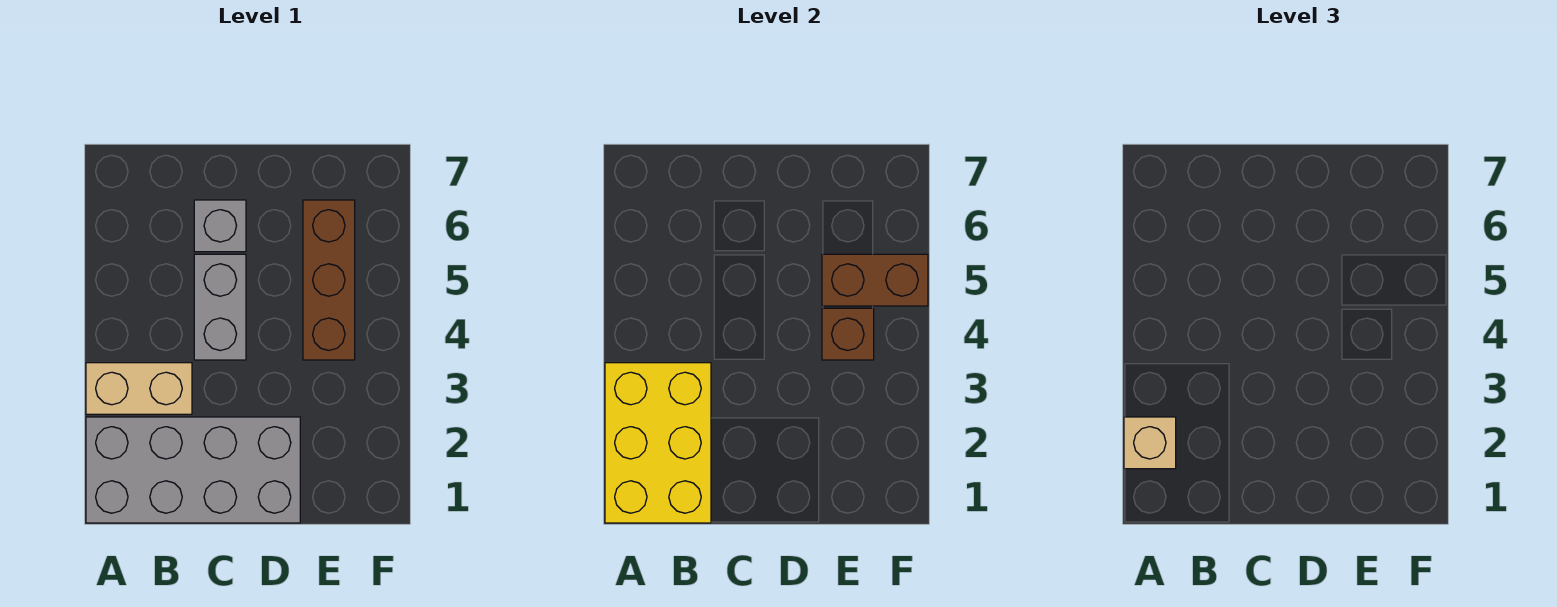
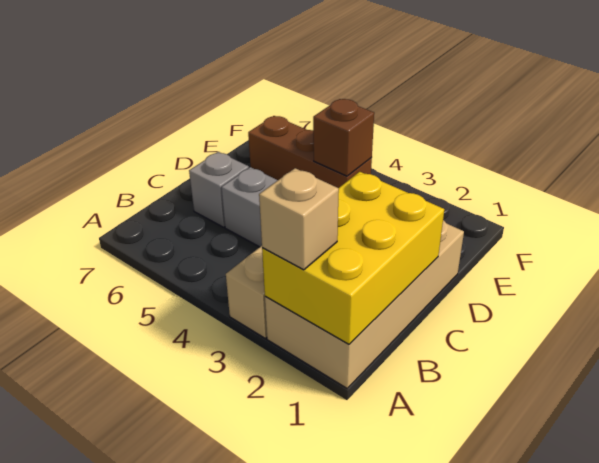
grey 2x4 brick [86,417,300,523] -> tan 2x4 brick [265,220,464,388]
yellow 2x3 brick [605,363,711,523] -> yellow 2x3 brick turned to [262,172,444,344]
brown 1x2 brick [822,254,928,306] -> none

